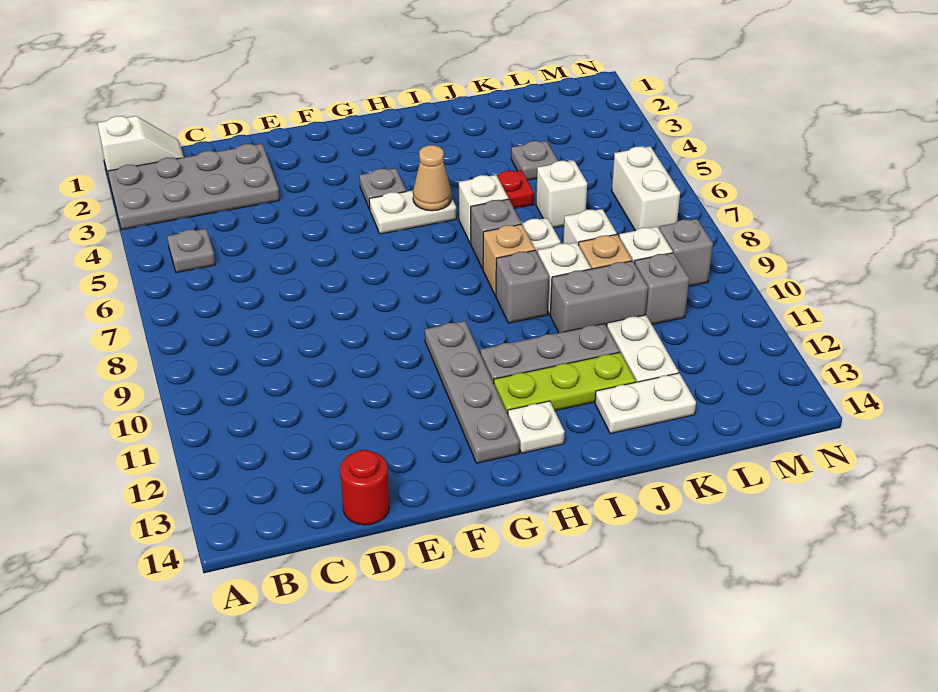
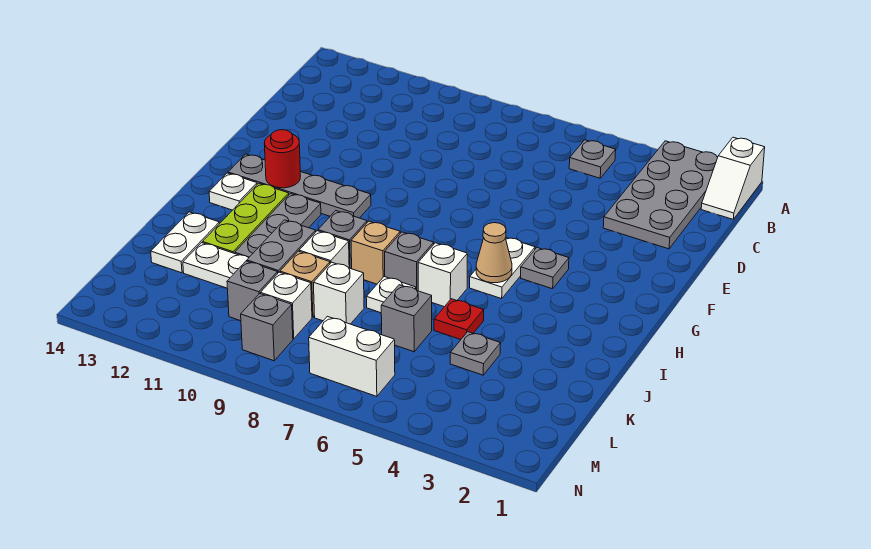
red 1x1 round brick [340,450,389,525] -> red 1x1 round brick moved to [265,130,300,188]
white 1x1 brick [536,160,587,228] -> grey 1x1 brick [381,285,432,352]

